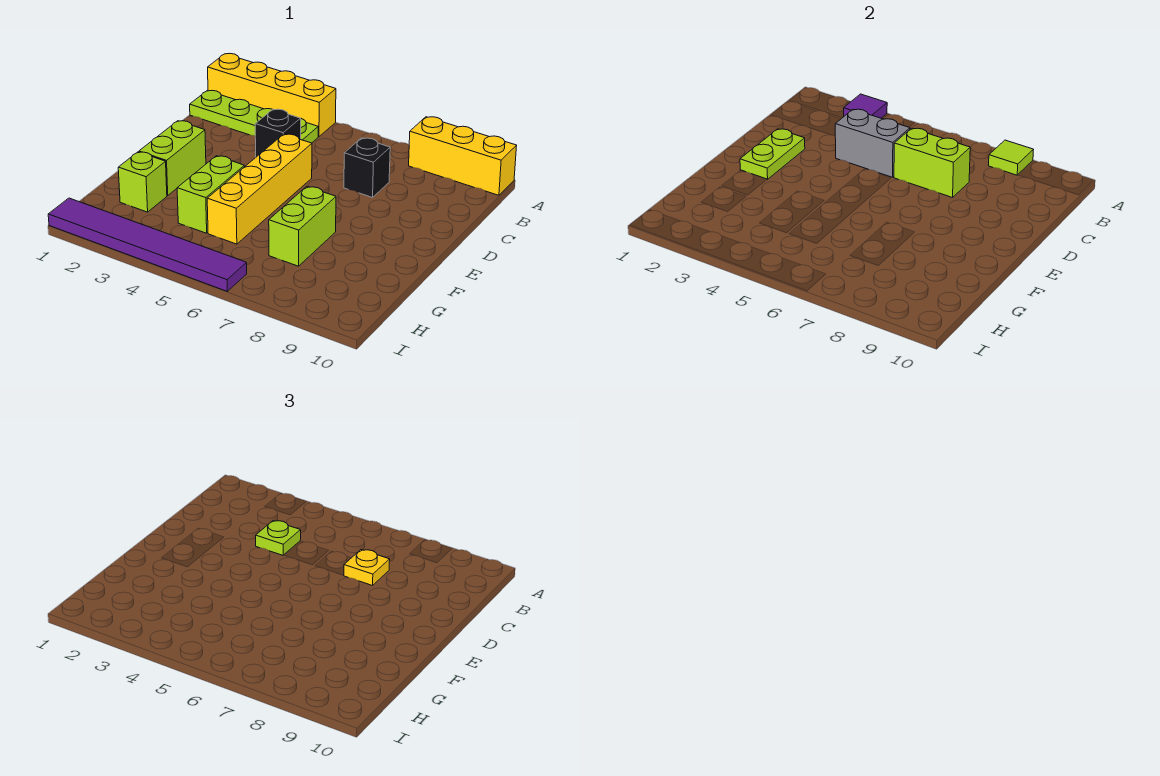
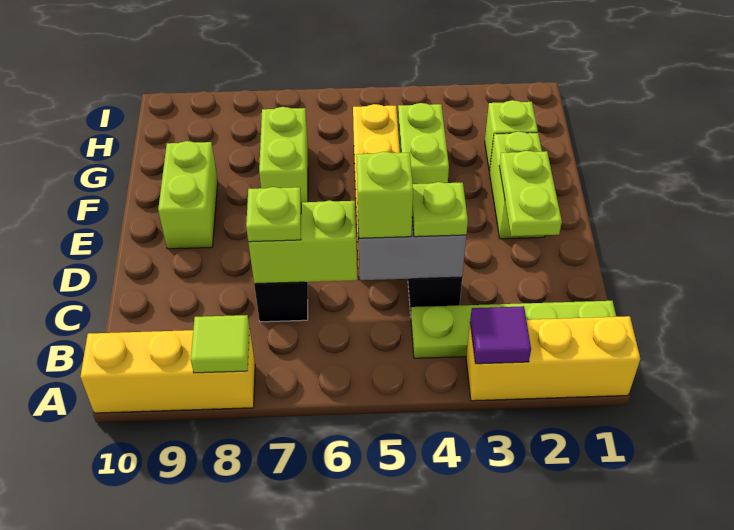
yellow 1x4 brick [208,53,336,137] -> yellow 1x3 brick [466,316,640,401]
none -> lime 1x1 brick [356,152,413,238]
yellow 1x1 plate [344,550,390,586] -> lime 1x1 plate [246,187,301,242]
none -> lime 1x2 brick [158,141,218,249]
purple 1x6 tile [48,198,247,291] -> none

